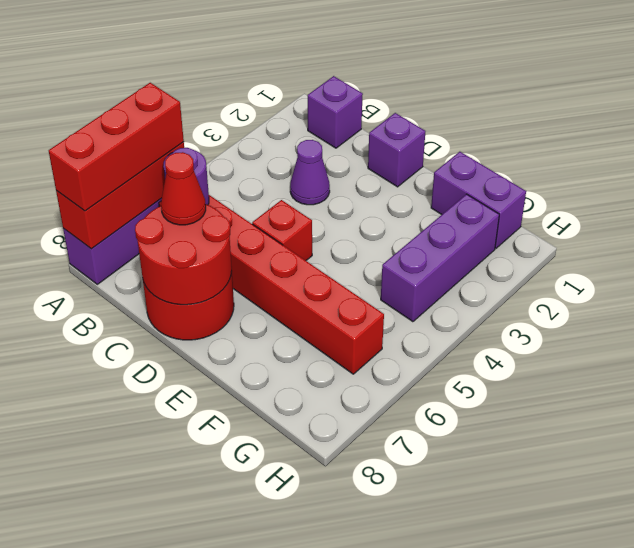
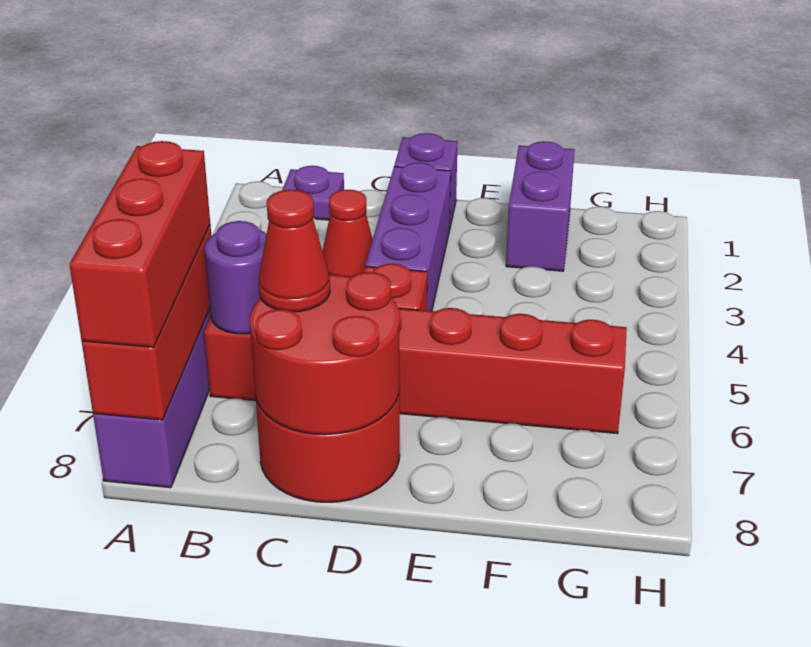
purple 1x1 brick [308,76,363,148] -> purple 1x1 plate [282,166,344,220]
purple 1x1 cone [290,140,330,205] -> red 1x1 cone [323,190,373,277]
purple 1x2 brick [431,152,526,248] -> purple 1x2 brick turned to [506,141,574,271]
purple 1x3 brick [381,194,499,322] -> purple 1x3 brick moved to [365,163,451,311]

